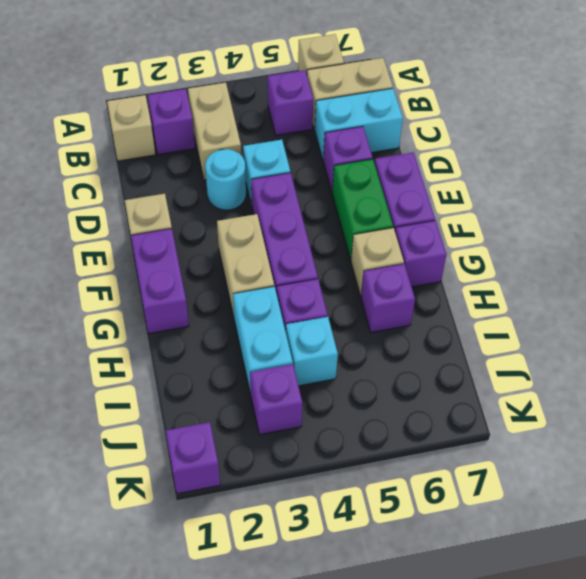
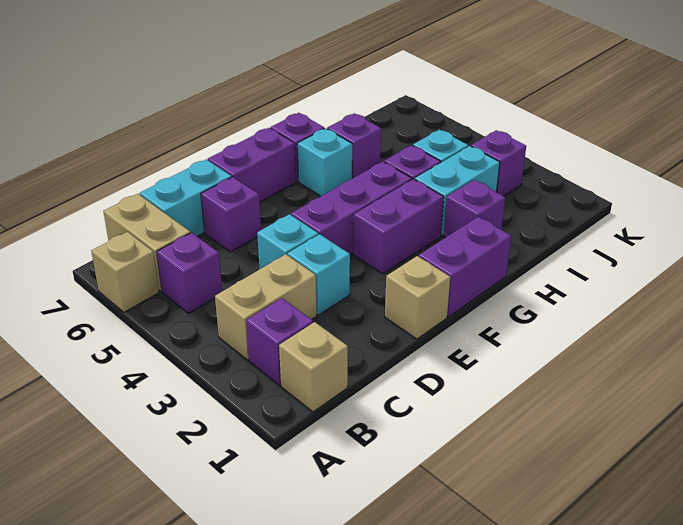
cyan 1x2 brick [315,88,403,159] -> cyan 1x2 brick turned to [140,159,231,236]
cyan 1x1 round brick [205,149,246,210] -> cyan 1x1 brick [287,234,350,315]
green 1x2 brick [332,159,393,260] -> none
tan 1x2 brick [217,214,274,316] -> purple 1x2 brick [353,179,444,274]
tan 1x1 brick [351,228,404,296] -> cyan 1x1 brick [297,128,352,196]
purple 1x1 brick [166,422,220,494] -> purple 1x1 brick moved to [444,180,505,238]

